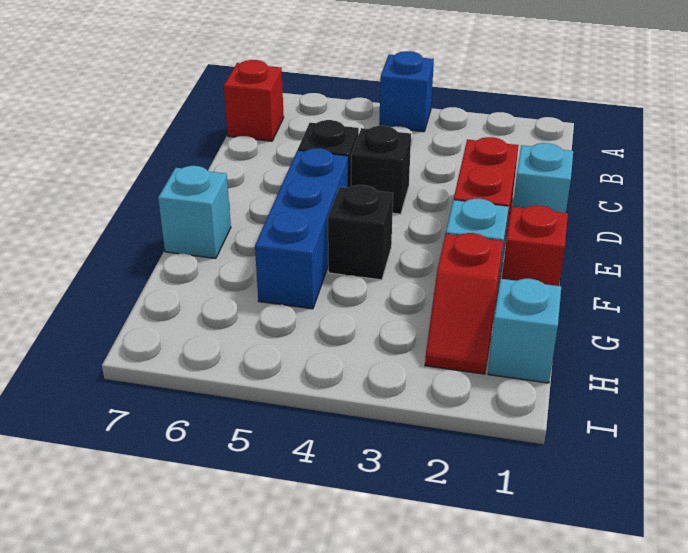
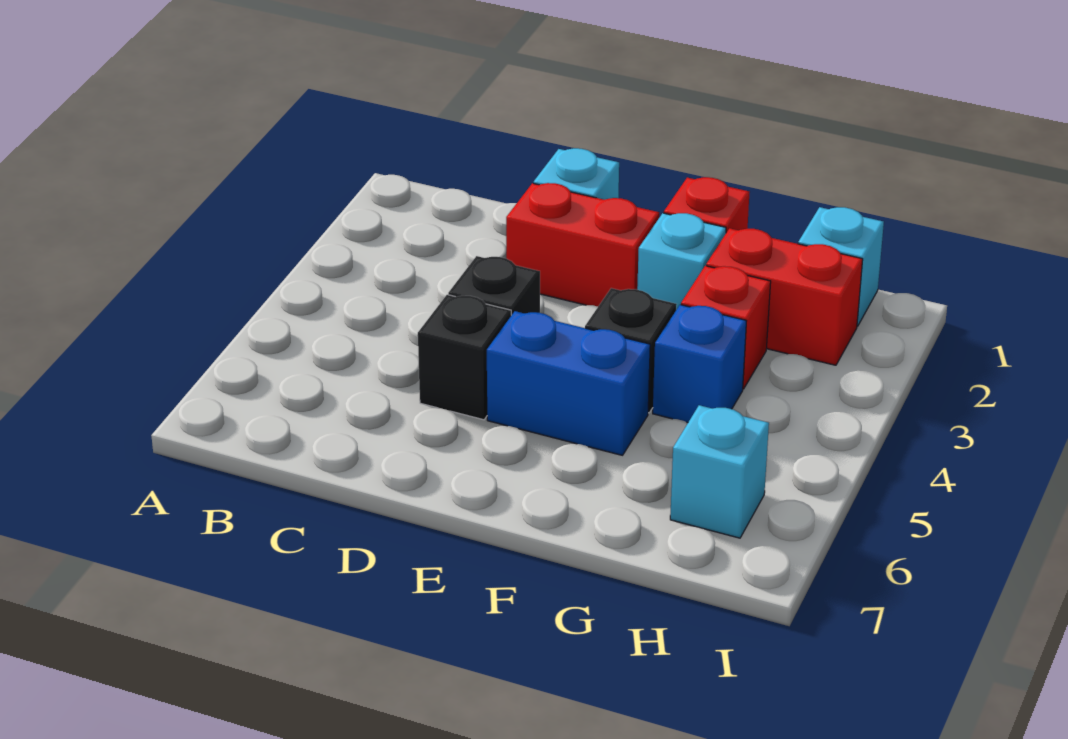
blue 1x1 brick [379,51,434,132] -> blue 1x1 brick moved to [653,305,746,423]
red 1x1 brick [224,60,284,141] -> red 1x1 brick moved to [681,266,771,389]
blue 1x3 brick [255,148,348,309] -> blue 1x2 brick [487,311,650,455]
cyan 1x1 brick [158,166,231,258] -> cyan 1x1 brick moved to [670,405,769,538]
red 1x2 slope [425,233,503,374] -> red 1x2 brick [706,228,863,365]

